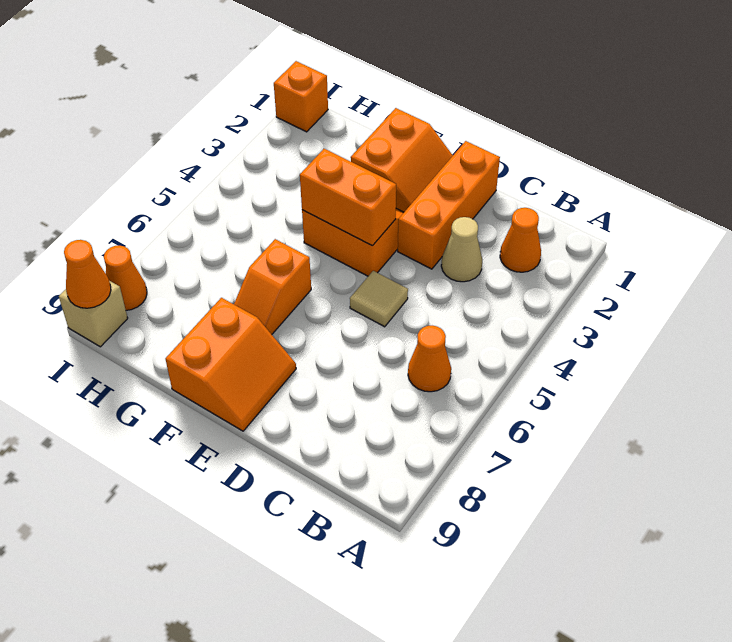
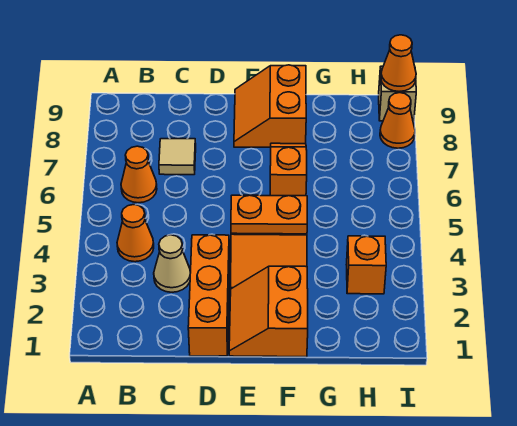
orange 1x1 cone [500,208,541,272] -> orange 1x1 cone moved to [117,205,154,262]
tan 1x1 tile [350,271,408,327] -> tan 1x1 tile moved to [159,139,196,175]
orange 1x2 brick [300,149,396,246] -> orange 1x2 plate [231,195,307,234]
orange 1x1 brick [274,61,328,132] -> orange 1x1 brick moved to [346,236,386,294]

